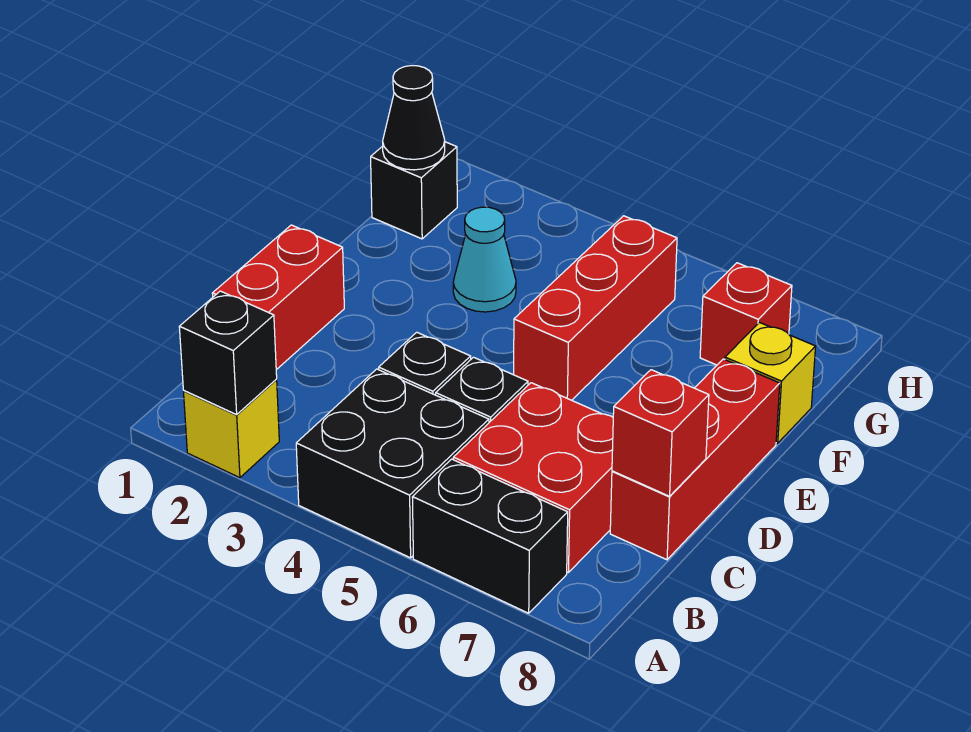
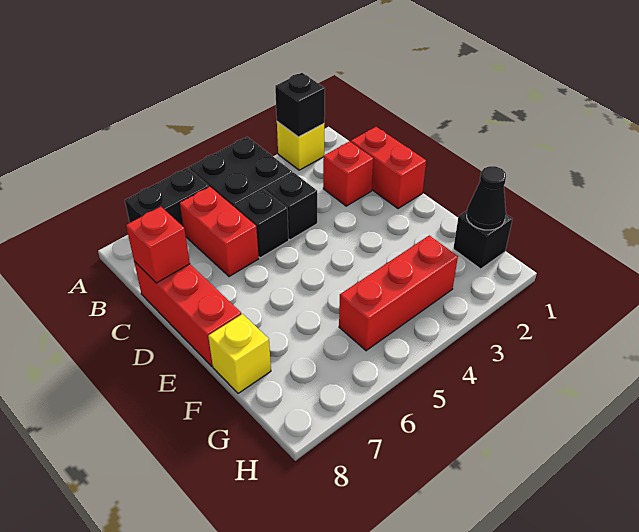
red 2x2 brick [453,383,613,573] -> red 1x2 brick [180,187,259,277]
red 1x3 brick [514,216,677,400] -> red 1x3 brick turned to [339,235,458,351]
cyan 1x1 cone [453,207,516,312] -> none
red 1x1 brick [700,263,792,365] -> red 1x1 brick moved to [323,141,373,206]

